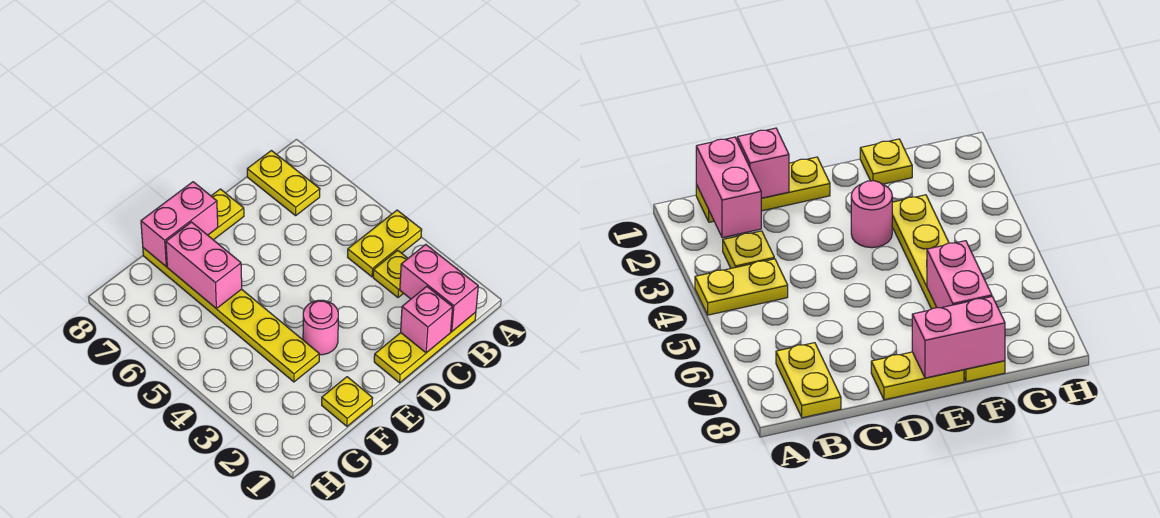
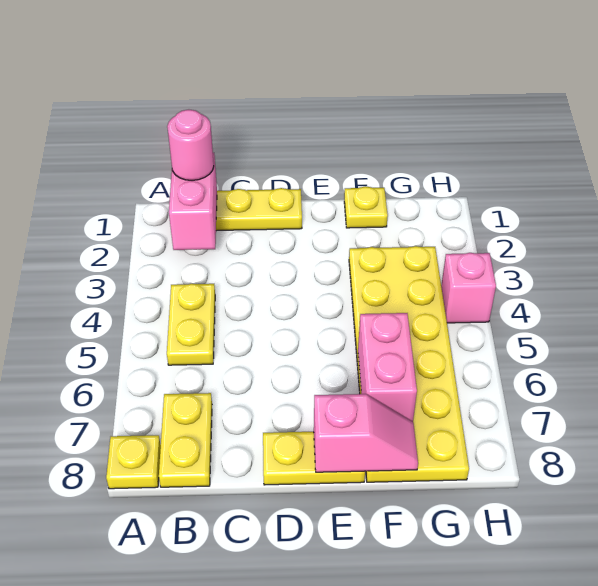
yellow 1x2 plate [348,210,422,277] -> yellow 1x2 plate turned to [167,284,215,365]
yellow 1x1 plate [373,250,408,298] -> yellow 1x1 plate moved to [106,435,161,489]
pink 1x1 brick [401,287,453,353] -> pink 1x1 brick moved to [441,253,496,323]
pink 1x1 round brick [303,300,338,355] -> pink 1x1 round brick moved to [167,110,214,180]
pink 1x2 brick [141,182,218,266] -> pink 1x2 slope [314,394,418,472]
yellow 1x6 plate [143,248,319,382] -> yellow 2x6 plate [349,246,469,482]

